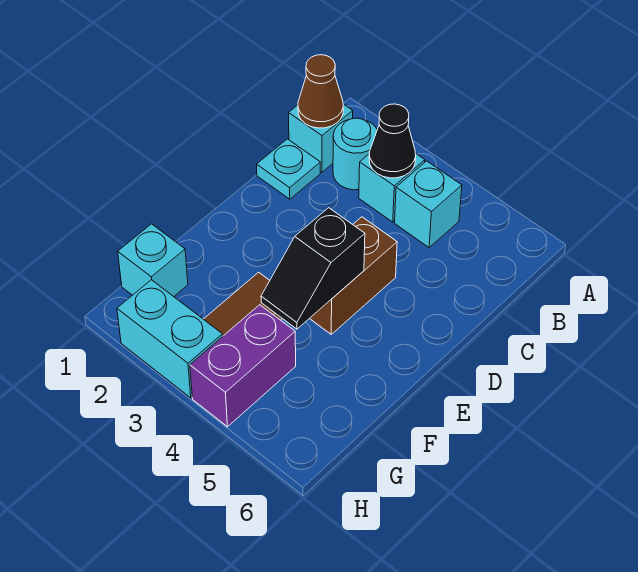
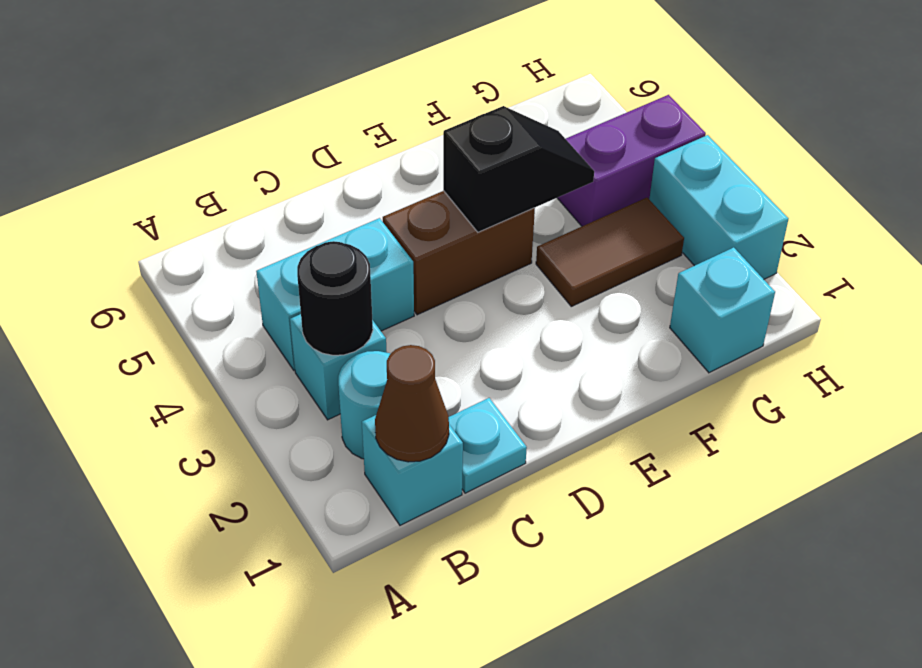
black 1x1 cone [369,104,416,178] -> black 1x1 round brick [297,241,373,355]
cyan 1x1 brick [395,161,462,248] -> cyan 1x2 brick [256,218,414,370]

